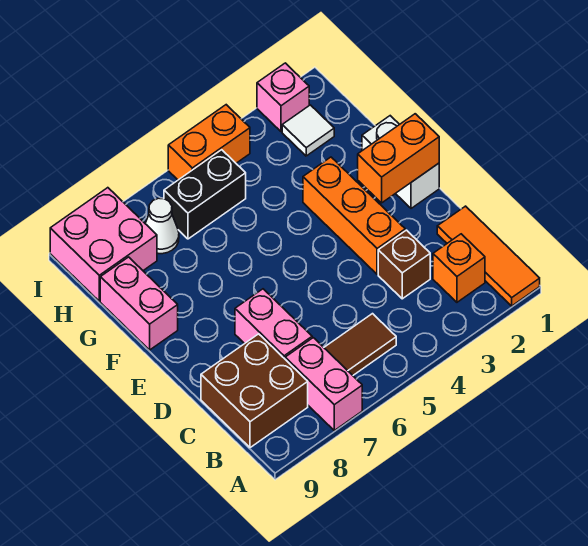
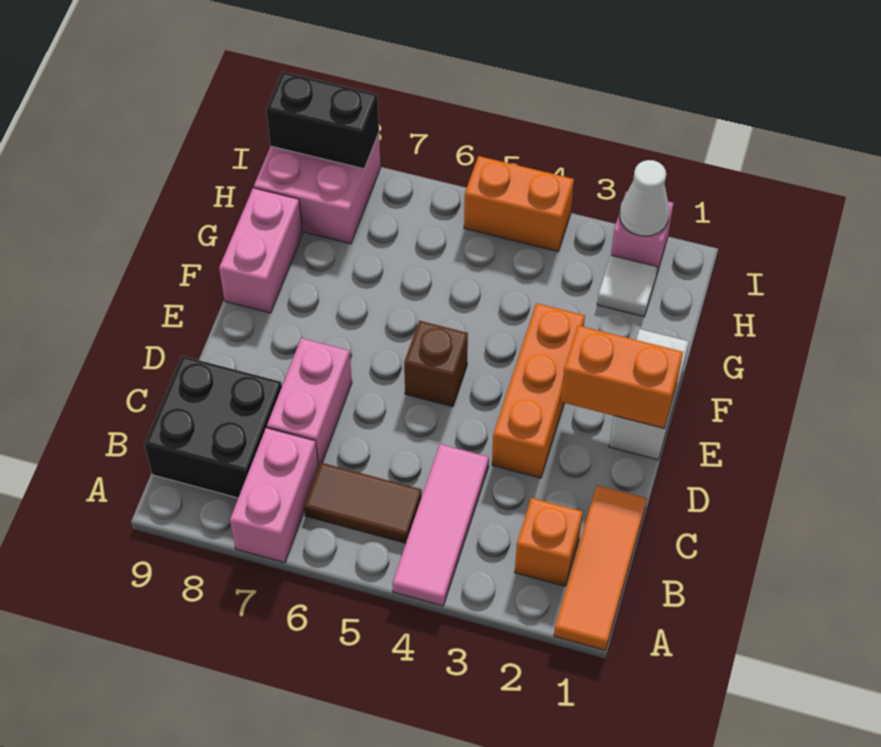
none -> pink 1x3 tile [392,444,489,606]
brown 2x2 brick [201,334,308,448] -> black 2x2 brick [144,356,282,498]
brown 1x1 brick [378,230,430,299] -> brown 1x1 brick moved to [404,321,468,407]
black 1x2 brick [164,150,246,239] -> black 1x2 brick moved to [266,72,379,169]
white 1x1 cone [145,198,179,254] -> white 1x1 cone moved to [619,160,670,236]

